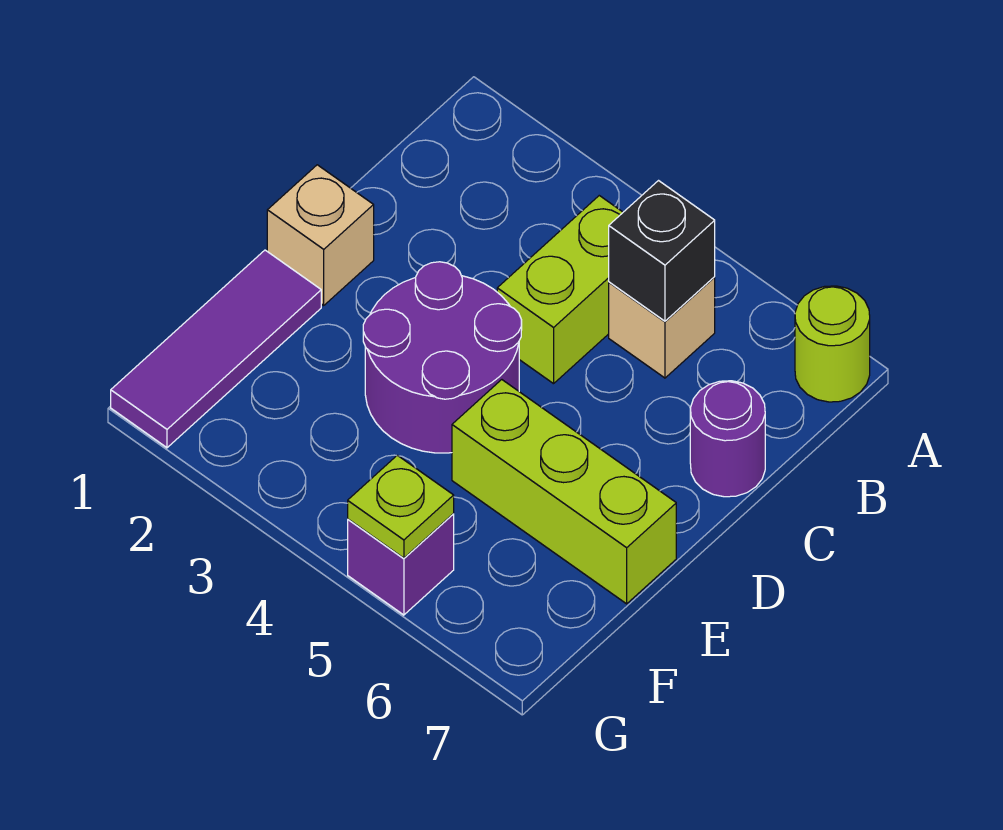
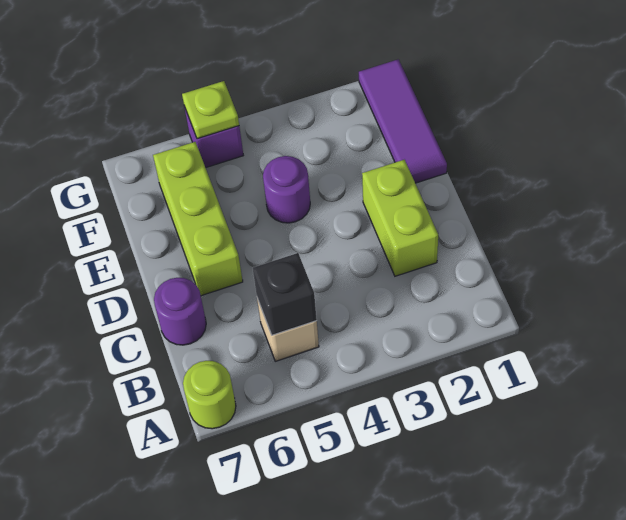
lime 1x2 brick [497,196,623,384] -> lime 1x2 brick moved to [362,160,438,276]
tan 1x1 brick [267,165,374,305] -> none
purple 2x2 round brick [363,262,522,453] -> purple 1x1 round brick [263,156,310,223]
lime 1x3 brick [452,380,676,604] -> lime 1x3 brick turned to [153,142,243,296]

